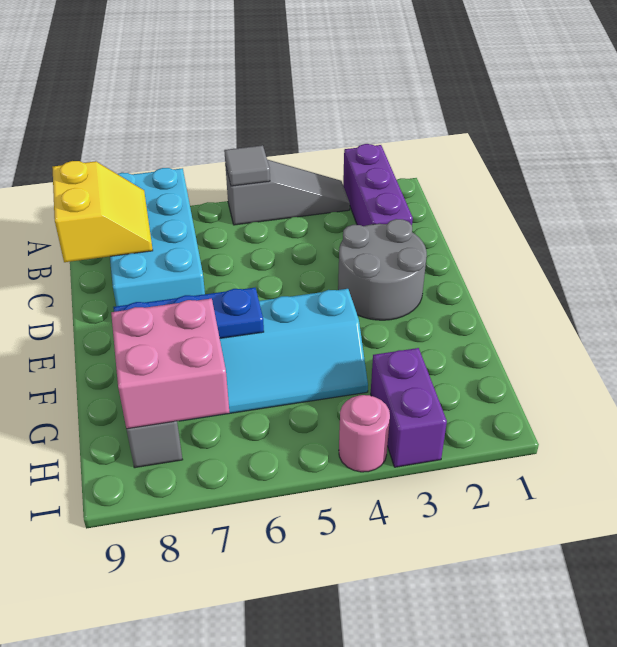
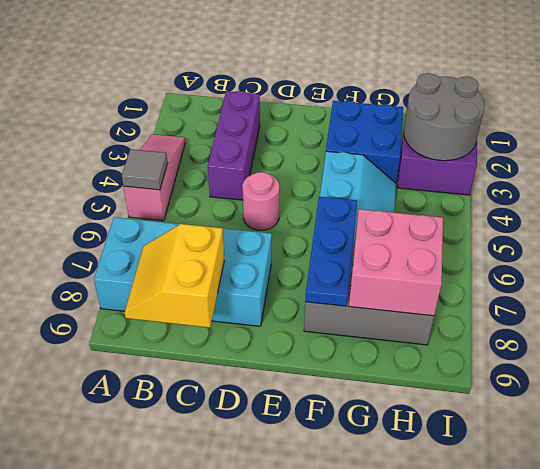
purple 1x3 brick [343,144,413,226] -> purple 1x3 brick turned to [208,91,260,200]
grey 1x3 slope [225,160,350,225] -> pink 1x3 slope [124,134,185,221]
yellow 2x2 slope [52,161,153,262] -> yellow 2x2 slope turned to [125,224,224,328]
grey 2x2 round brick [338,219,427,320] -> grey 2x2 round brick moved to [404,73,485,161]
none -> blue 2x2 brick [326,101,403,183]
pink 1x1 round brick [339,395,390,472] -> pink 1x1 round brick moved to [242,172,279,230]

